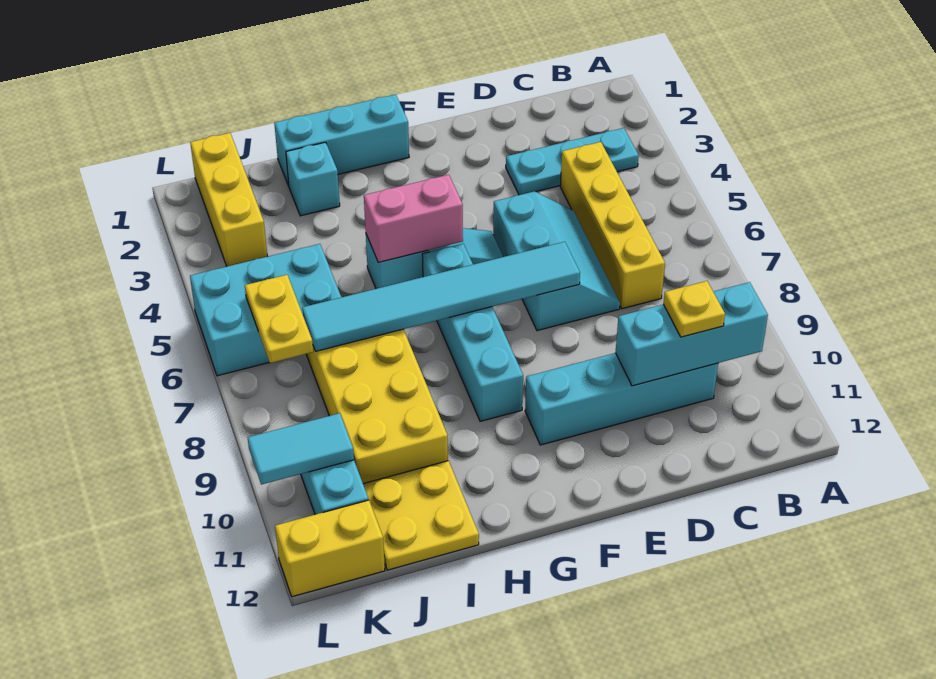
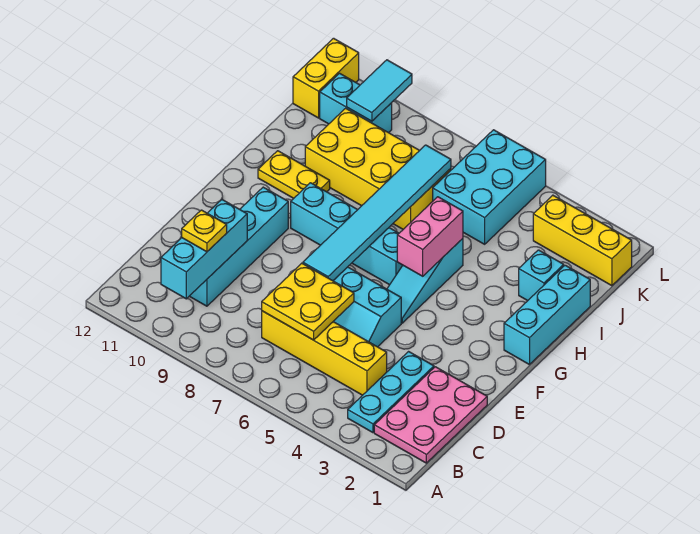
none -> pink 2x3 plate [374,367,487,463]
yellow 2x2 plate [363,461,479,570] -> yellow 2x2 plate moved to [262,263,354,340]
yellow 1x2 plate [245,275,313,363] -> yellow 1x2 plate moved to [258,151,330,198]

